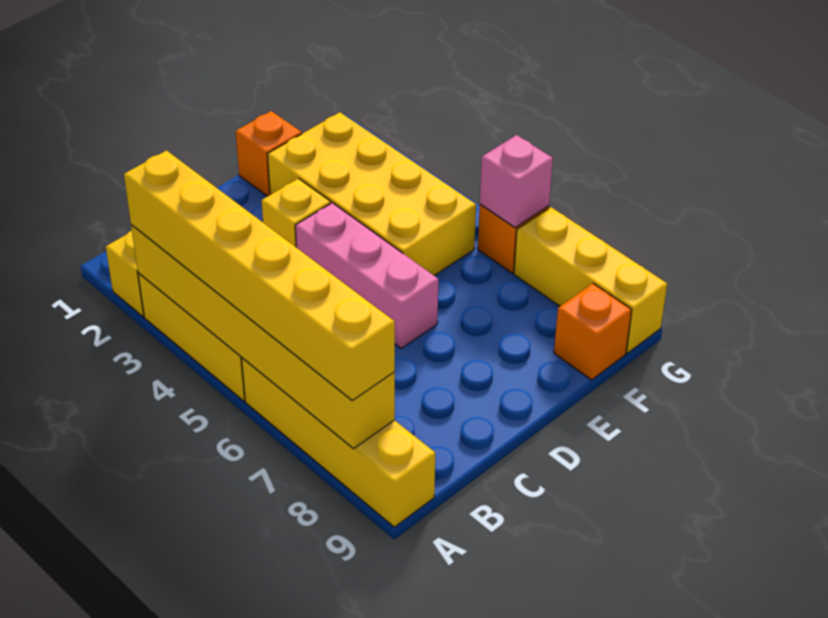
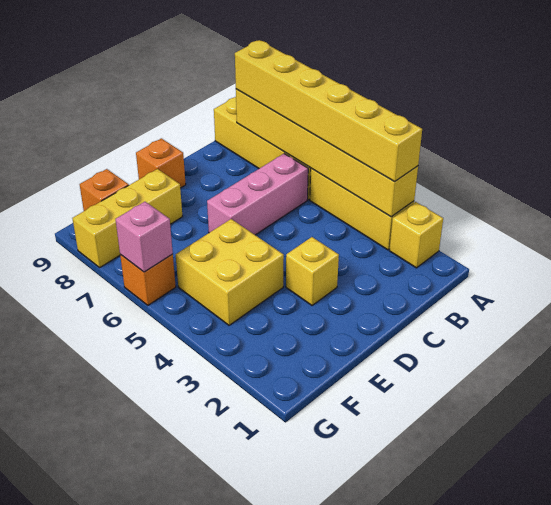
pink 1x3 brick [295,203,438,349] -> pink 1x3 brick turned to [207,154,308,235]
orange 1x1 brick [236,111,302,196] -> orange 1x1 brick moved to [136,138,186,188]
yellow 2x4 brick [267,112,476,276] -> yellow 2x2 brick [176,219,284,325]
yellow 1x3 brick [514,207,667,353] -> yellow 1x3 brick turned to [72,169,183,268]

